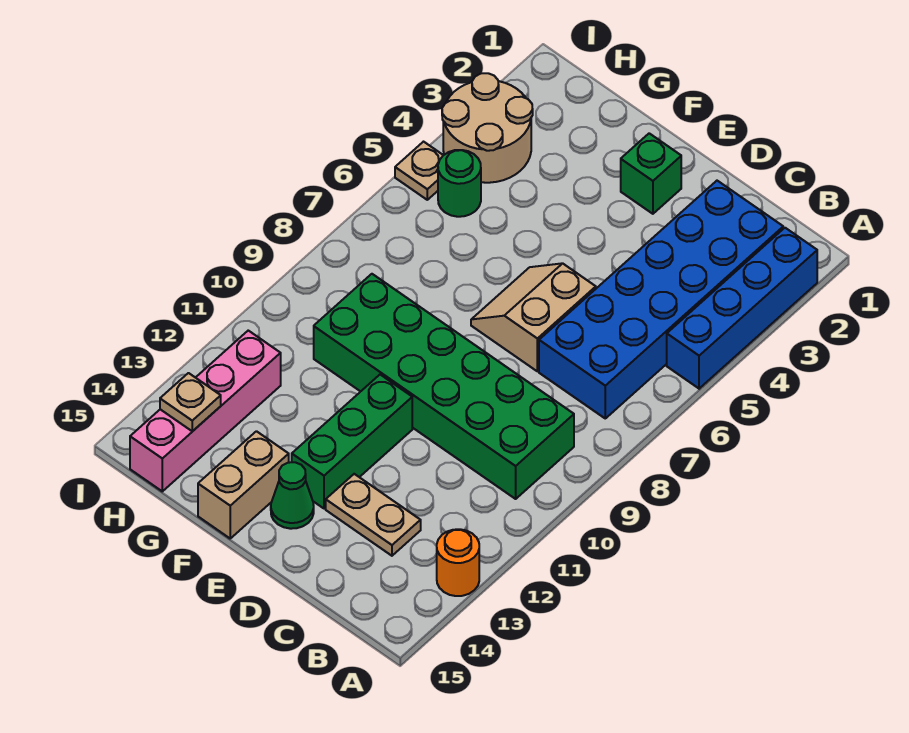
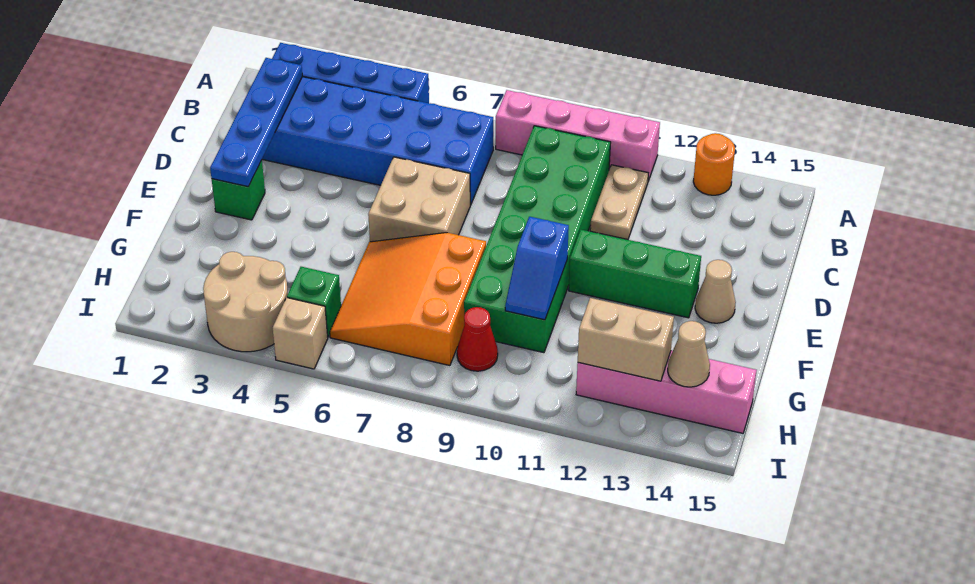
none -> pink 1x4 brick [496,90,660,181]
none -> blue 1x4 plate [210,58,302,187]
tan 1x2 plate [326,474,421,556] -> tan 1x2 plate moved to [590,165,648,240]
tan 2x2 slope [471,263,596,371] -> tan 2x2 brick [368,157,470,242]
green 1x1 cone [271,462,314,529] -> tan 1x1 cone [695,260,736,323]
none -> orange 3x3 slope [330,233,486,366]
none -> blue 1x2 slope [505,217,569,320]
tan 1x2 brick [198,431,289,538] -> tan 1x2 brick moved to [578,298,674,381]
green 1x1 round brick [438,150,481,217] -> green 1x1 brick [287,267,341,337]
none -> red 1x1 cone [457,307,498,371]
tan 1x1 plate [160,373,221,431] -> tan 1x1 cone [668,321,710,387]
tan 1x1 plate [395,142,443,200] -> tan 1x1 brick [273,298,328,369]

